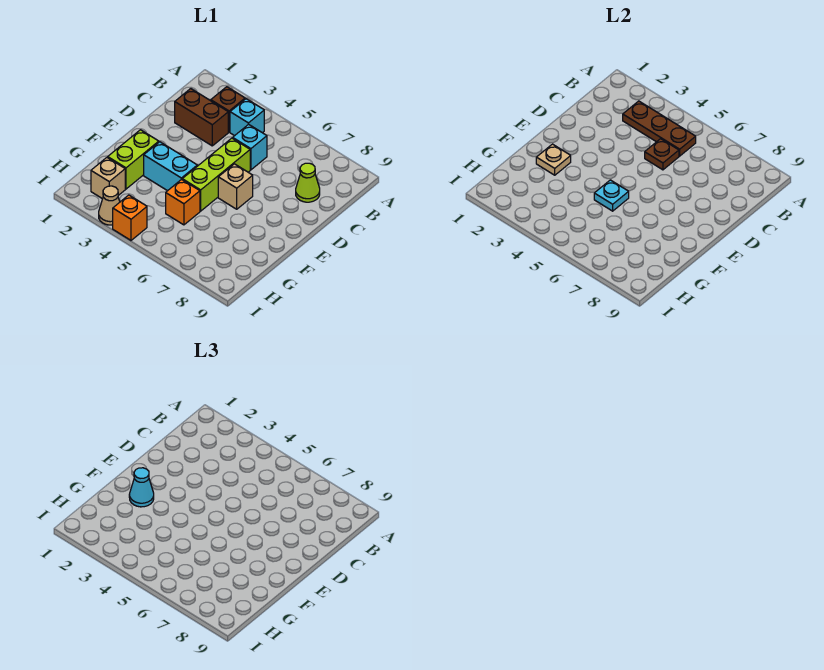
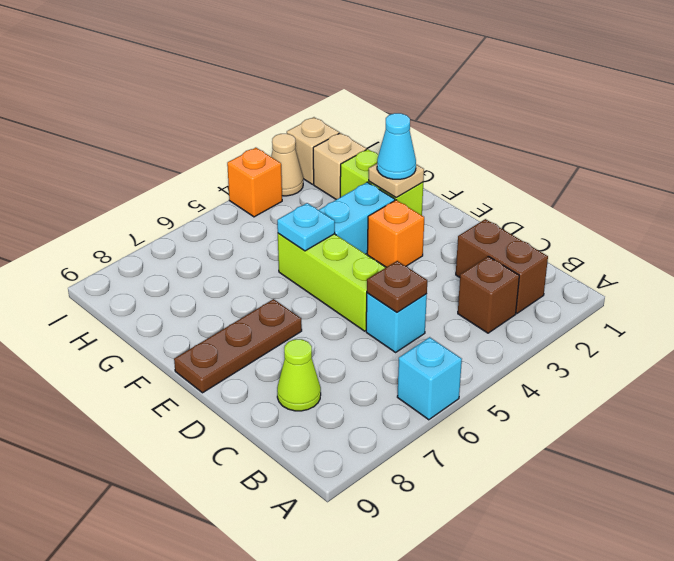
brown 1x3 plate [623,101,696,156] -> brown 1x3 plate moved to [174,299,302,393]
cyan 1x1 brick [230,99,264,136] -> cyan 1x1 brick moved to [397,337,462,420]
brown 1x2 brick [175,89,228,146] -> brown 1x2 brick turned to [456,219,548,313]
tan 1x1 brick [218,164,253,209] -> tan 1x1 brick moved to [287,117,339,184]
orange 1x1 brick [166,179,200,225] -> orange 1x1 brick moved to [367,200,424,267]

